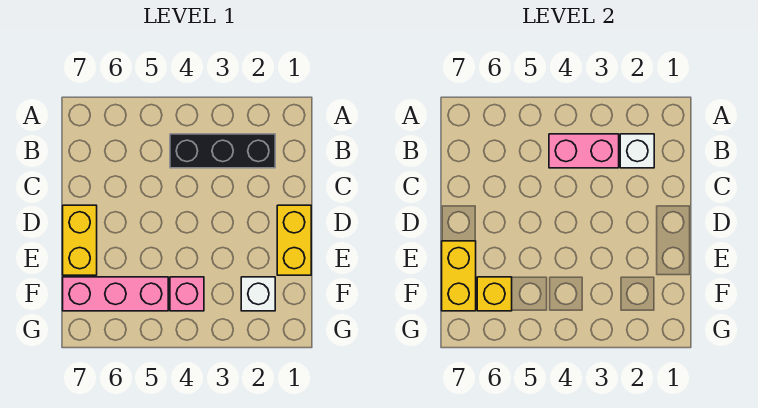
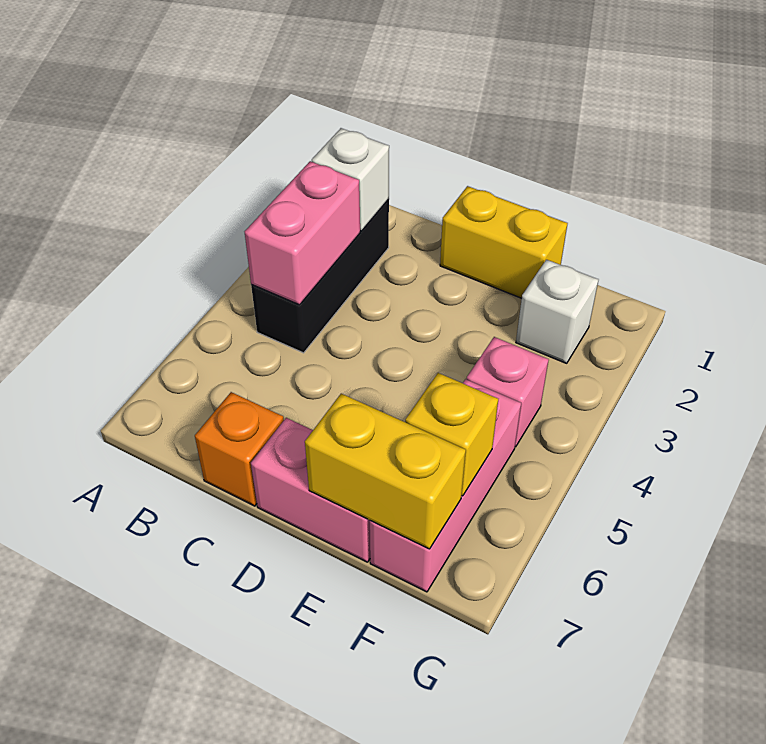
none -> orange 1x1 brick [195,392,284,506]
yellow 1x2 brick [63,205,97,275] -> pink 1x2 brick [251,418,370,562]

